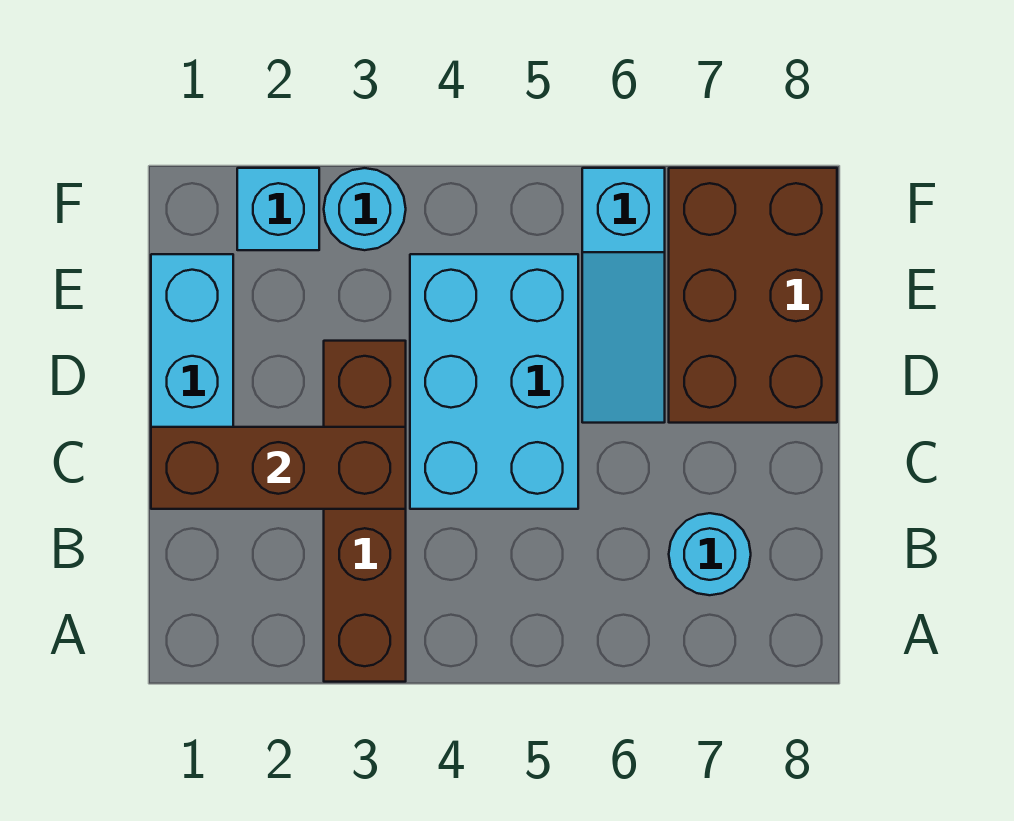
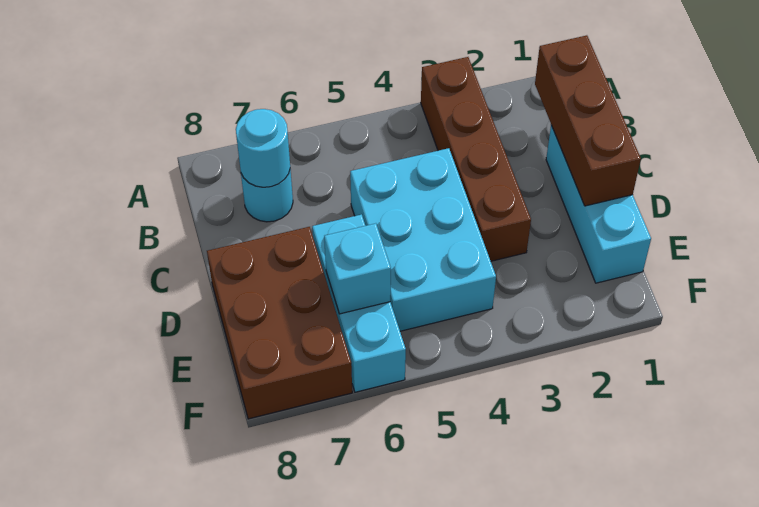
brown 1x3 brick [151,427,406,509] -> brown 1x3 brick turned to [535,35,641,206]
cyan 1x3 slope [582,168,665,423] -> cyan 1x3 brick [312,214,406,392]
cyan 1x1 brick [237,168,319,250] -> cyan 1x1 brick moved to [324,223,391,314]
cyan 1x1 round brick [324,168,406,250] -> cyan 1x1 round brick moved to [236,109,290,187]

